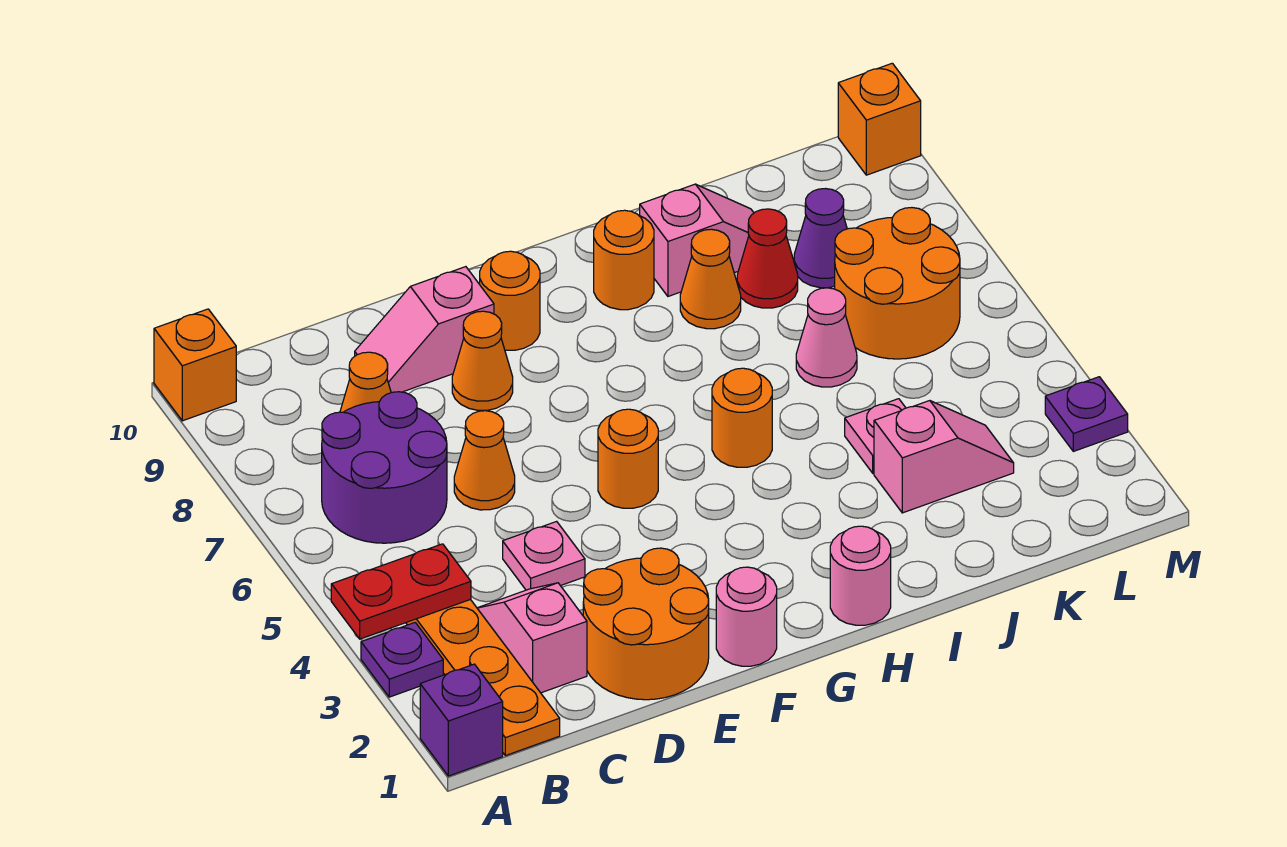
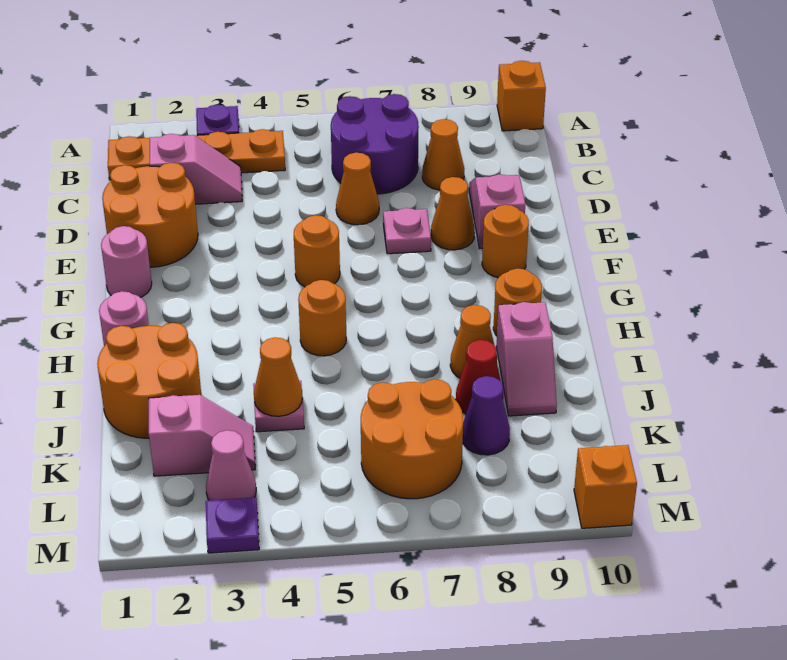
purple 1x1 brick [420,664,503,776] -> none
red 1x2 plate [331,544,471,639] -> none
pink 1x1 plate [503,521,585,590] -> pink 1x1 plate moved to [383,208,431,254]
none -> orange 2x2 round brick [97,323,201,438]
pink 1x2 slope [874,401,1014,513] -> pink 1x2 slope turned to [149,395,255,476]
none -> orange 1x1 cone [254,338,302,416]
pink 1x1 cone [796,288,857,387] -> pink 1x1 cone moved to [206,430,256,500]

